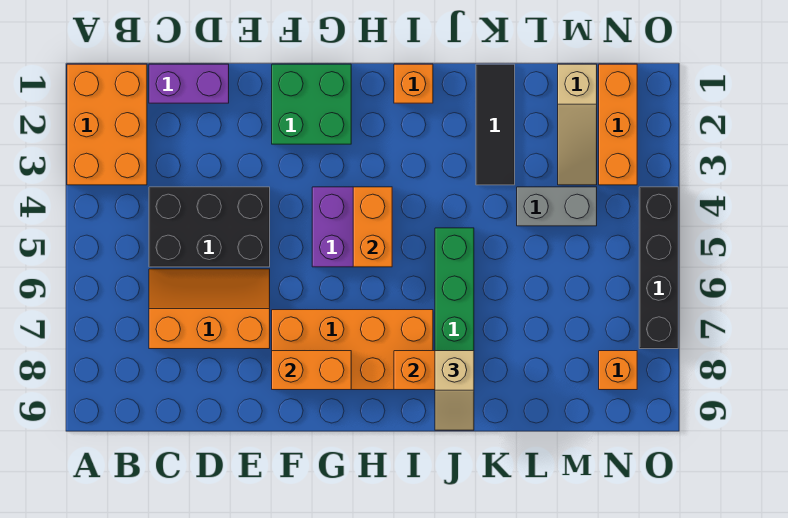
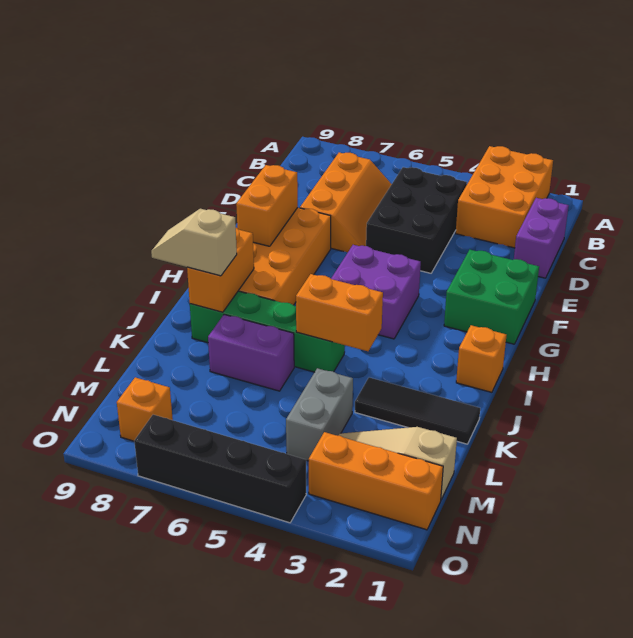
orange 2x3 brick [67,64,147,185] -> orange 2x3 brick turned to [456,146,553,248]
orange 1x2 brick [353,187,392,267] -> orange 1x2 brick moved to [296,274,383,351]
none -> purple 1x2 brick [208,314,294,391]

